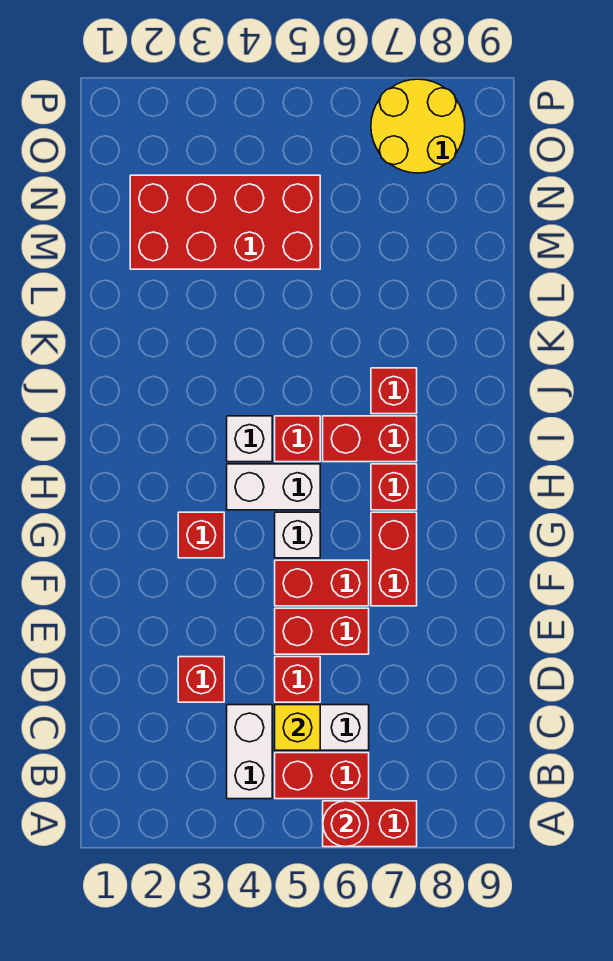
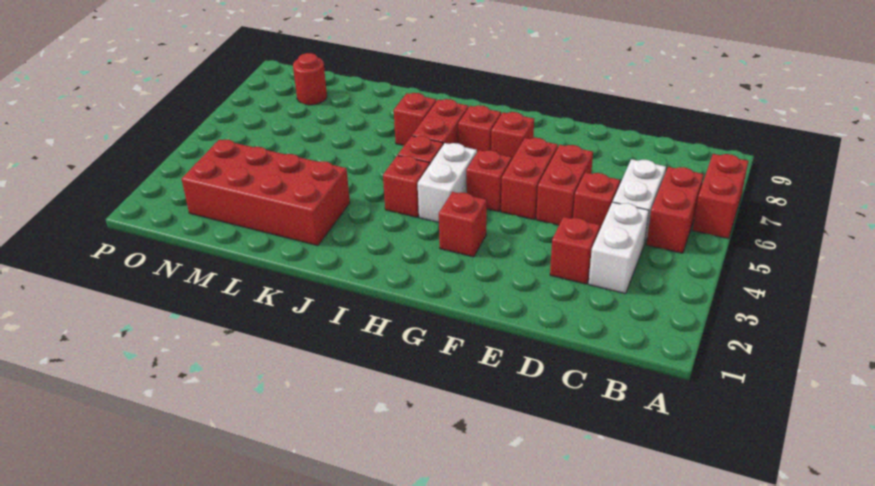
red 1x1 round brick [323,801,369,847] -> red 1x1 round brick moved to [293,53,327,105]
white 1x2 brick [227,705,272,799] -> white 1x2 brick turned to [588,202,649,294]
yellow 1x1 brick [275,705,320,750] -> none
red 1x2 brick [371,512,417,606] -> red 1x1 brick [491,112,534,159]
white 1x1 brick [275,512,320,558] -> red 1x1 brick [466,150,512,212]
white 1x1 brick [227,416,272,462] -> red 1x1 brick [383,156,430,217]
red 2x4 brick [130,175,320,269] -> red 2x4 brick turned to [182,140,350,246]
yellow 2x2 round brick [371,79,465,173] -> none

